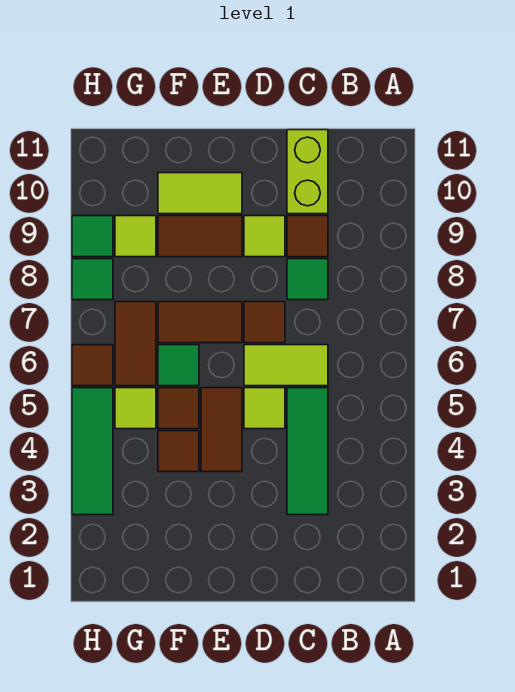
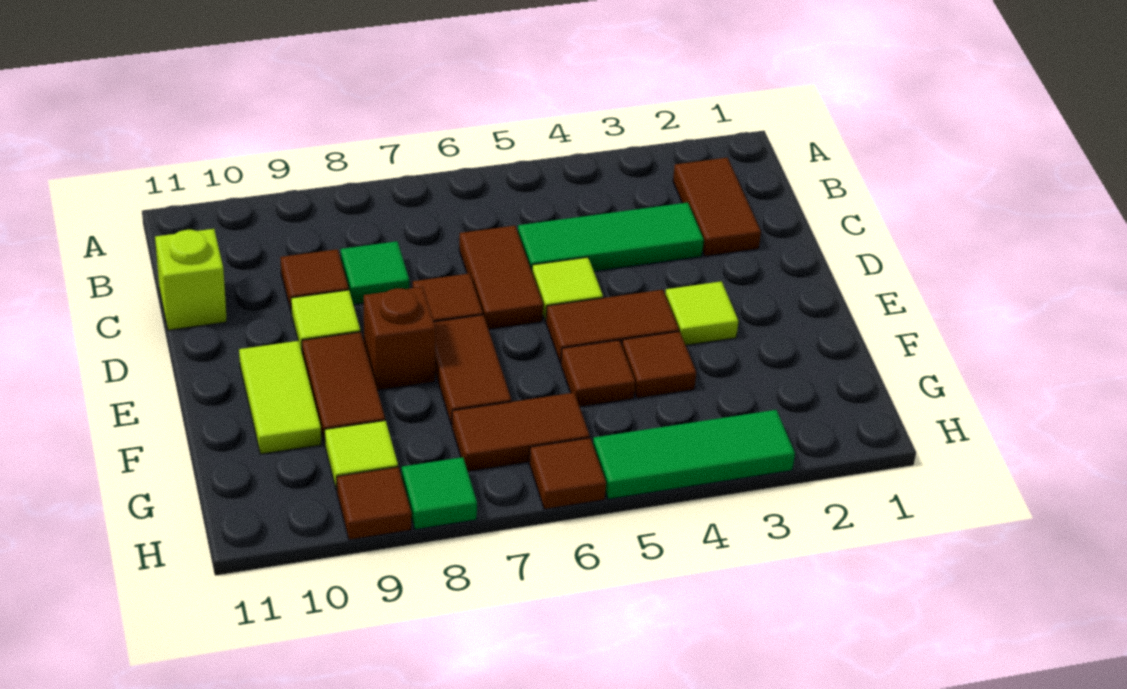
none -> brown 1x2 tile [673,158,761,256]
lime 1x2 tile [244,345,328,386] -> brown 1x2 tile [459,226,543,329]
lime 1x2 brick [287,130,328,214] -> lime 1x1 brick [155,229,227,330]
none -> brown 1x1 brick [364,287,436,390]
green 1x1 tile [158,345,199,386] -> none
lime 1x1 tile [115,388,156,429] -> lime 1x1 tile moved to [665,281,738,345]
green 1x1 tile [72,216,113,257] -> brown 1x1 tile [337,467,412,540]

